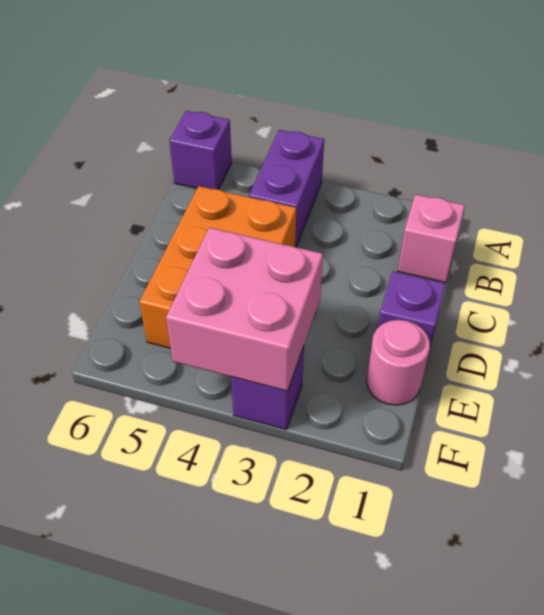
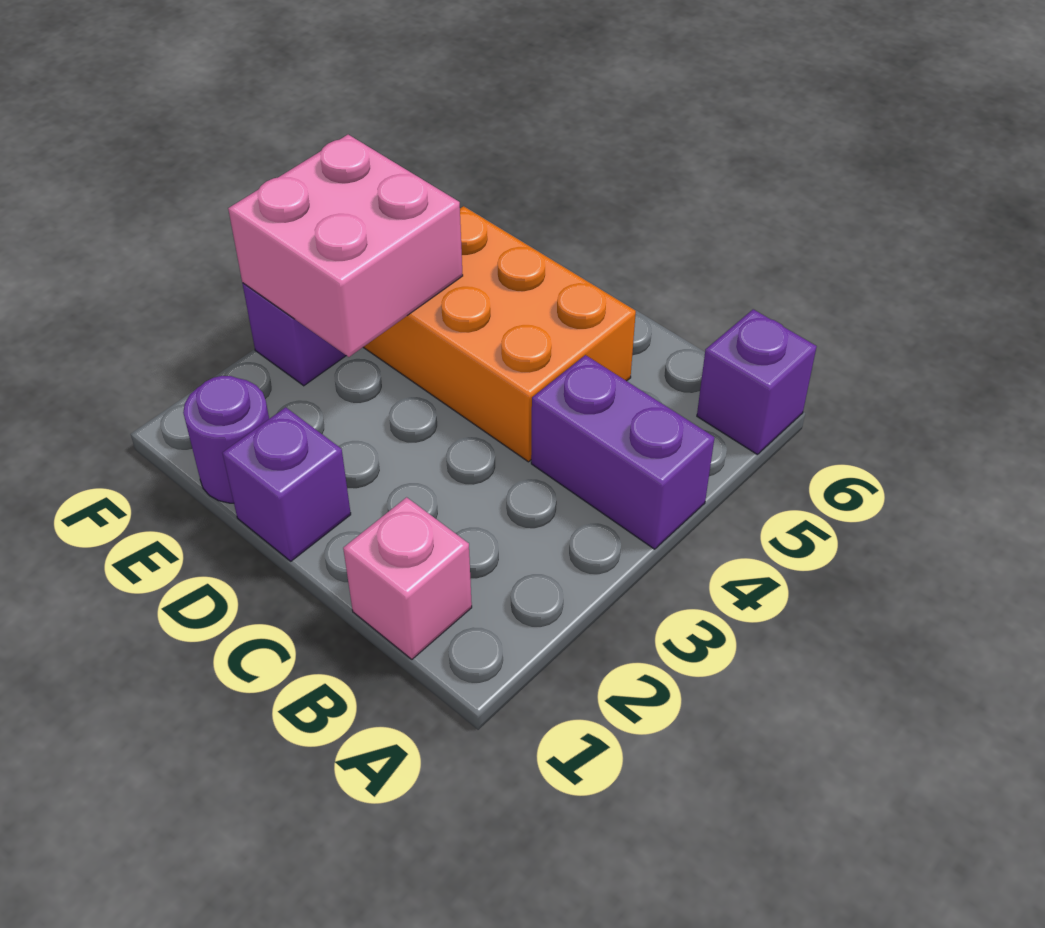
pink 1x1 round brick [367,320,430,405] -> purple 1x1 round brick [183,376,269,503]

